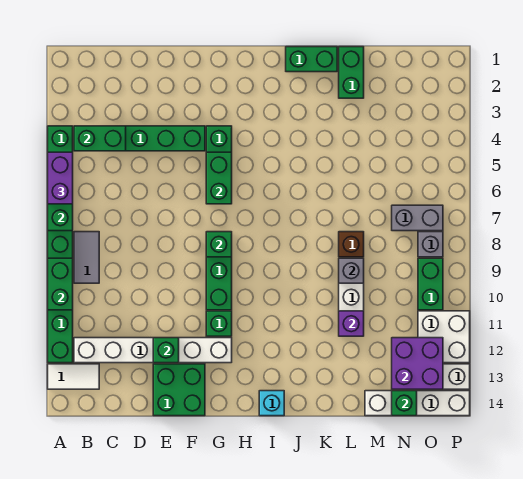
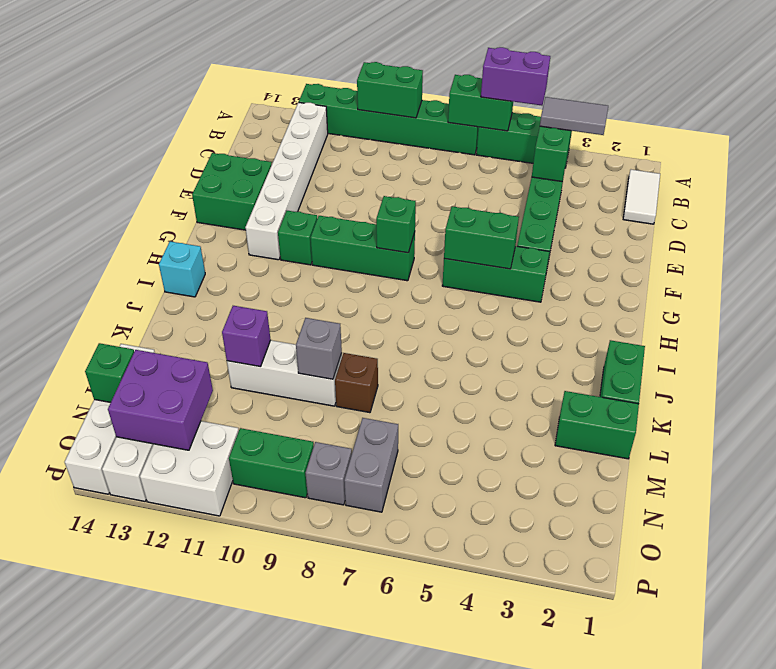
white 1x2 tile [48,364,99,389] -> white 1x2 tile moved to [623,170,660,224]
grey 1x2 tile [74,232,99,283] -> grey 1x2 tile moved to [540,97,608,135]
green 1x1 brick [153,338,179,363] -> none

